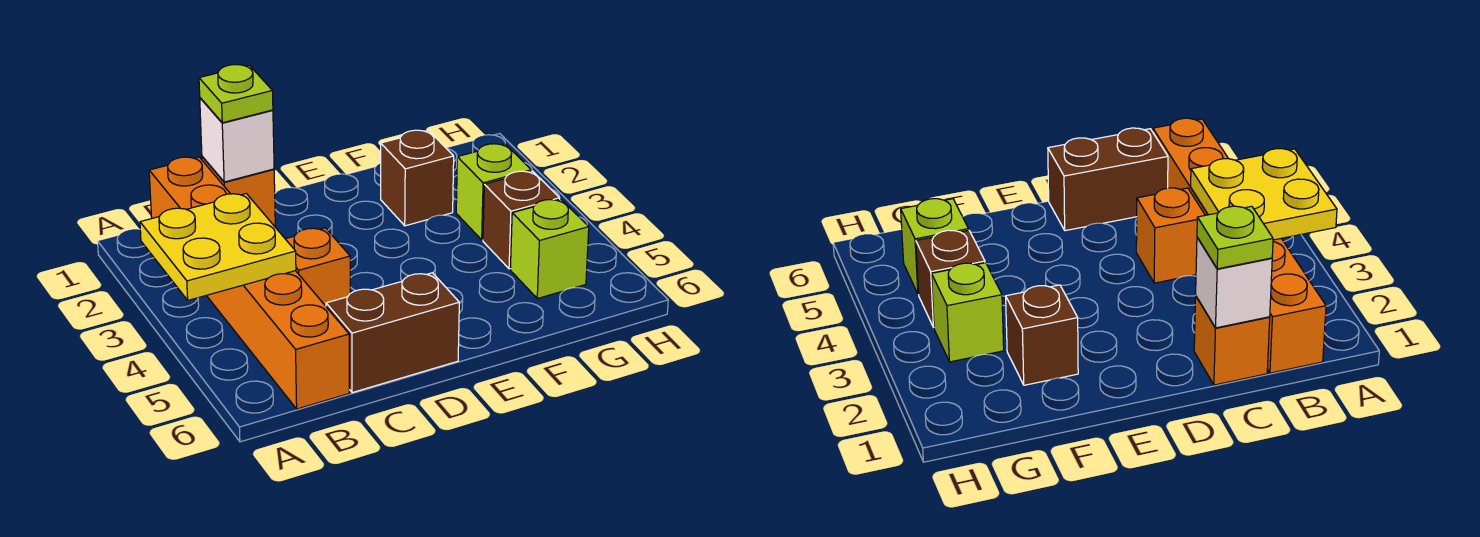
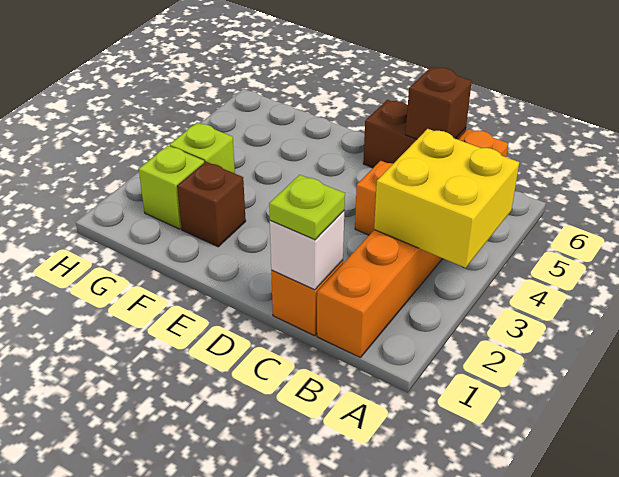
yellow 2x2 plate [140,194,296,300] -> yellow 2x2 brick [374,129,519,268]
brown 1x1 brick [483,171,560,269] -> brown 1x1 brick moved to [406,67,472,139]
lime 1x1 brick [510,199,589,299] -> lime 1x1 brick moved to [139,146,204,229]

